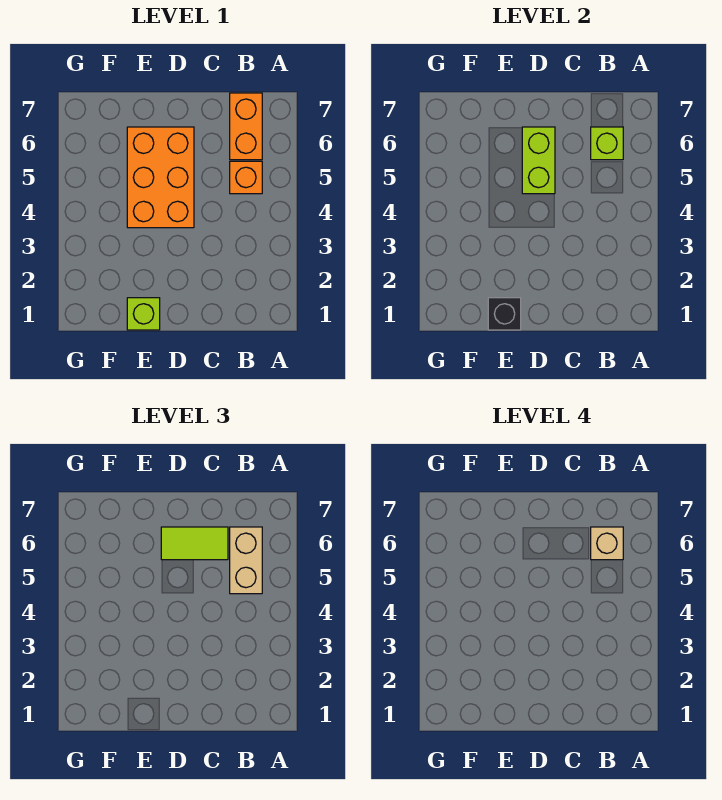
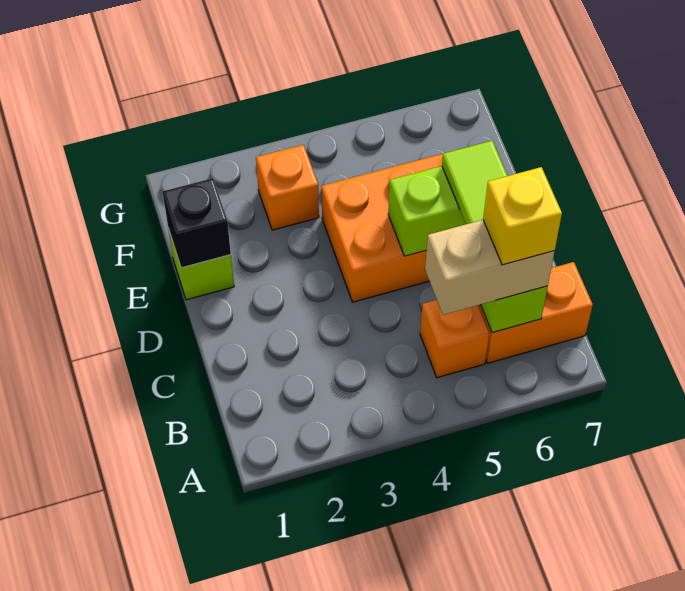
tan 1x1 brick [591,527,623,560] -> yellow 1x1 brick [483,167,562,265]
none -> orange 1x1 brick [256,145,319,230]

